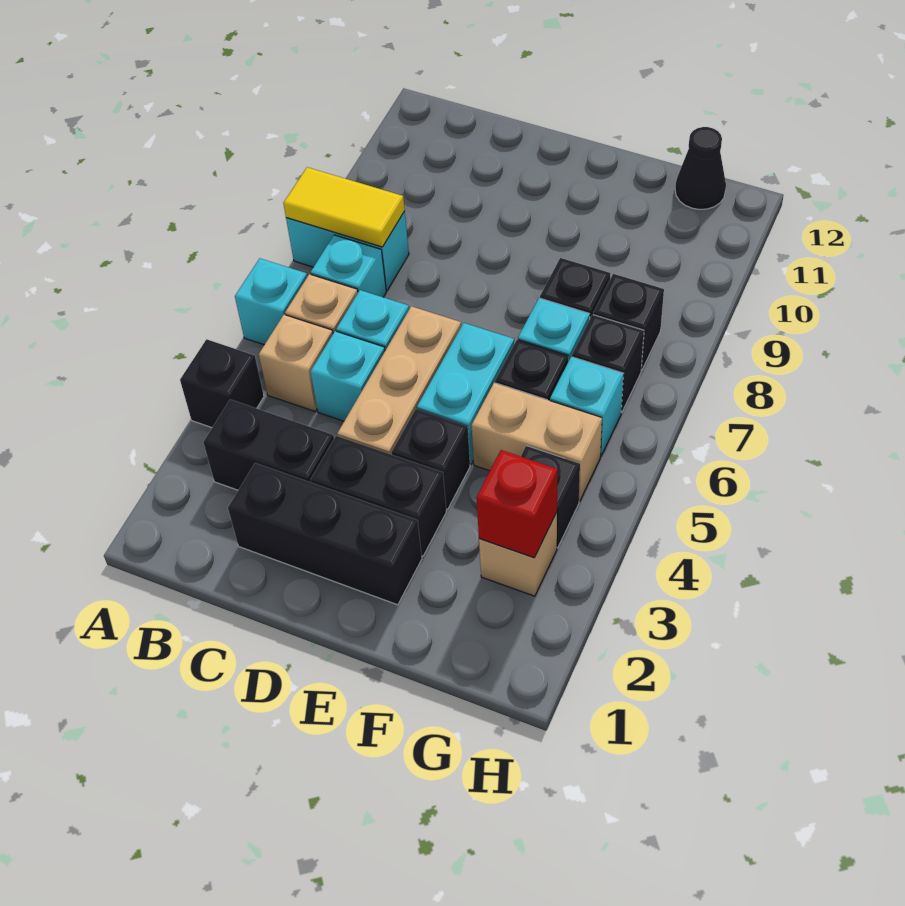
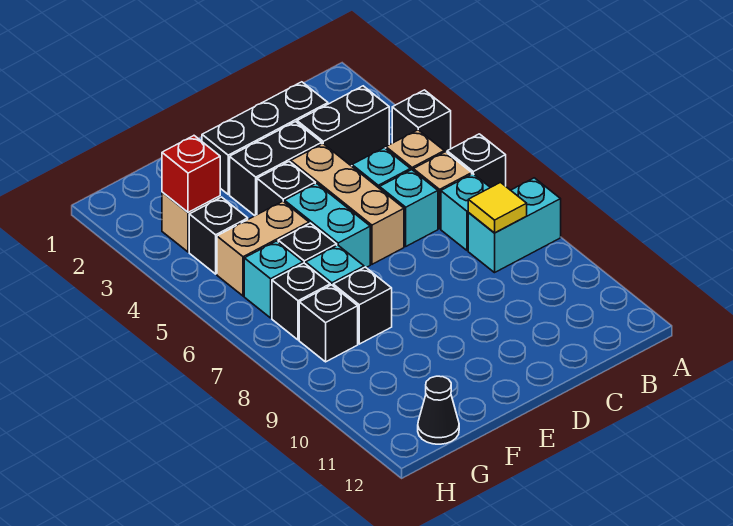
cyan 1x1 brick [235,258,307,345] -> black 1x1 brick [447,134,506,188]
yellow 1x2 tile [283,167,405,247] -> yellow 1x1 tile [468,183,527,233]

